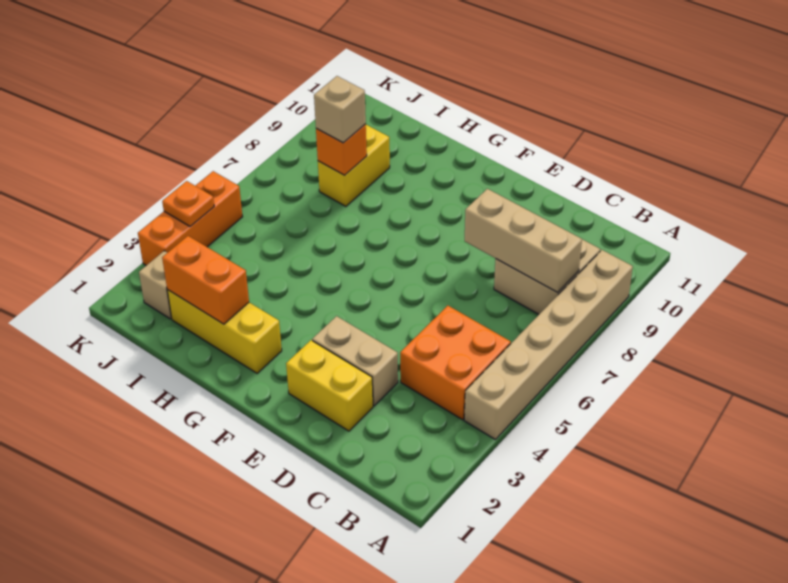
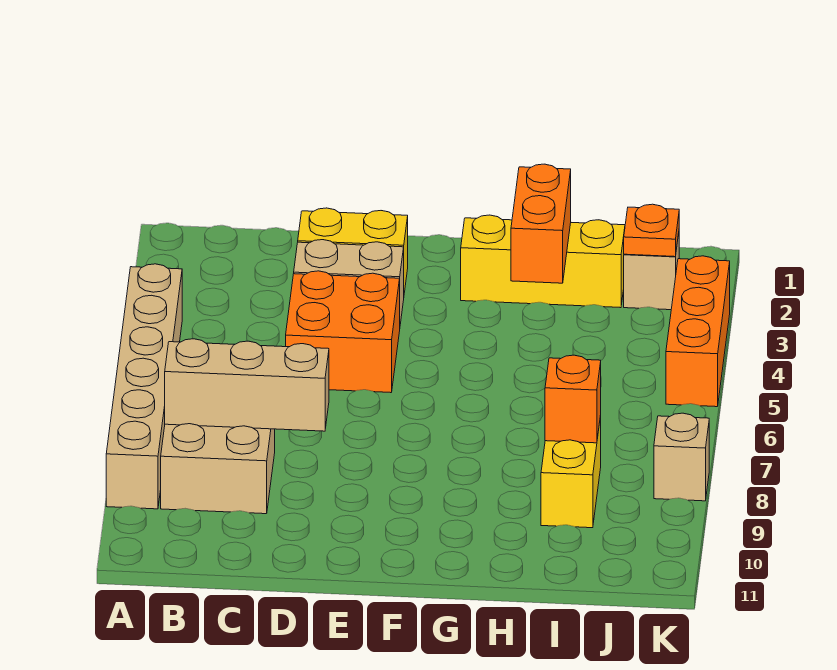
orange 2x2 brick [400,306,511,420] -> orange 2x2 brick moved to [286,271,400,393]
orange 1x2 brick [162,236,249,324] -> orange 1x2 brick turned to [511,164,571,283]
tan 1x1 brick [314,76,366,143] -> tan 1x1 brick moved to [654,413,709,501]
orange 1x1 plate [162,181,214,226] -> orange 1x1 plate moved to [624,204,679,257]

